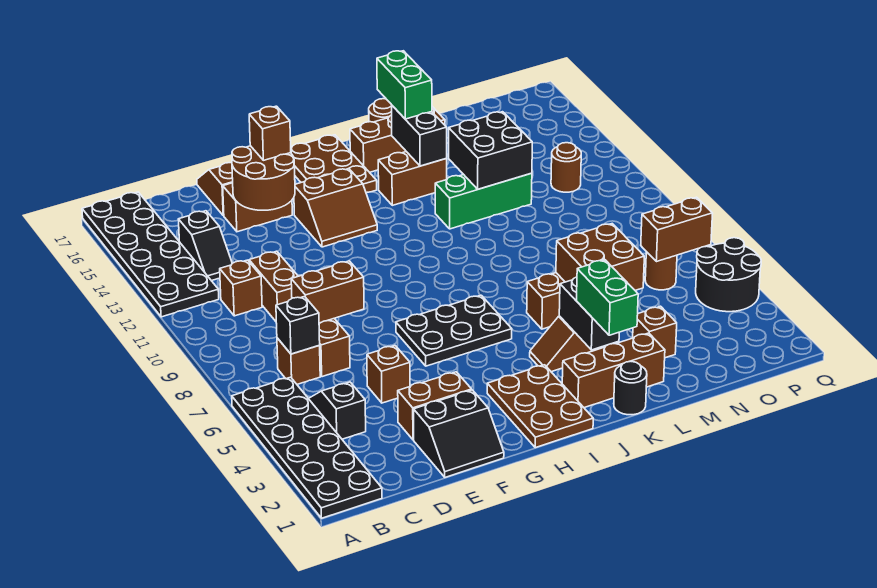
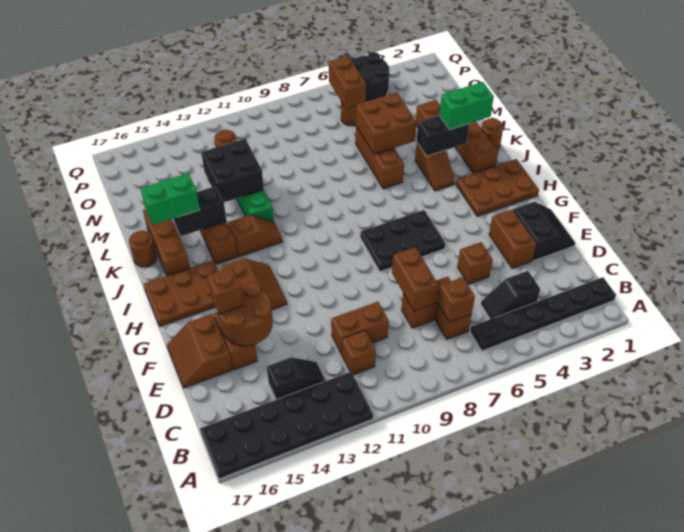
black 2x6 plate [232,377,382,518] -> black 1x6 plate [470,277,616,351]
black 1x1 brick [276,297,320,354] -> brown 1x1 brick [438,277,475,322]
black 2x3 plate [396,295,512,366] -> black 2x3 plate turned to [360,210,445,272]
none -> brown 1x2 slope [228,215,283,257]
black 1x1 round brick [614,362,647,415] -> brown 1x1 round brick [481,118,503,150]

